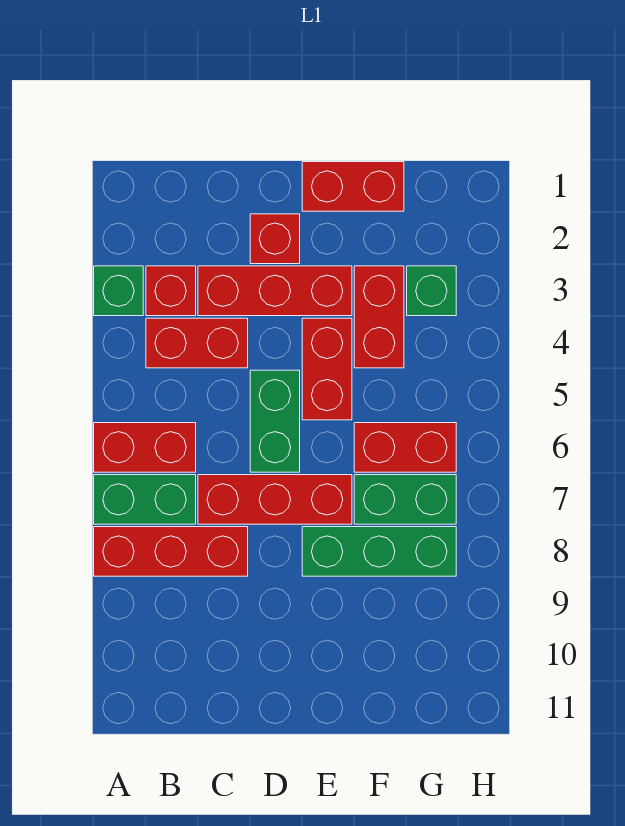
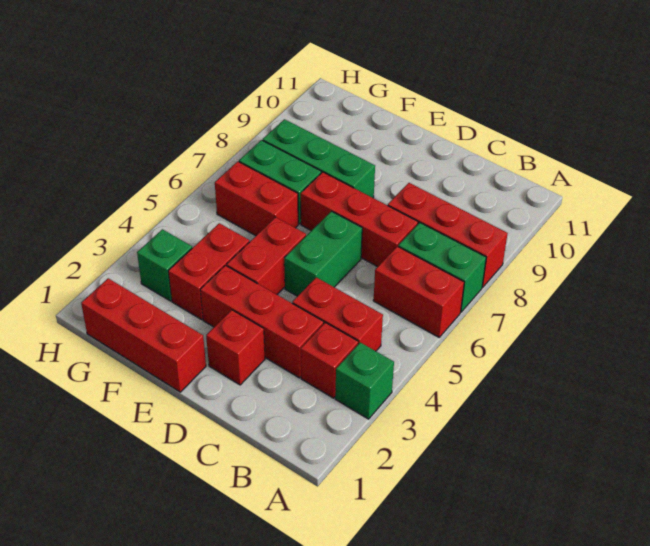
red 1x2 brick [302,162,404,211] -> red 1x3 brick [81,278,206,392]

